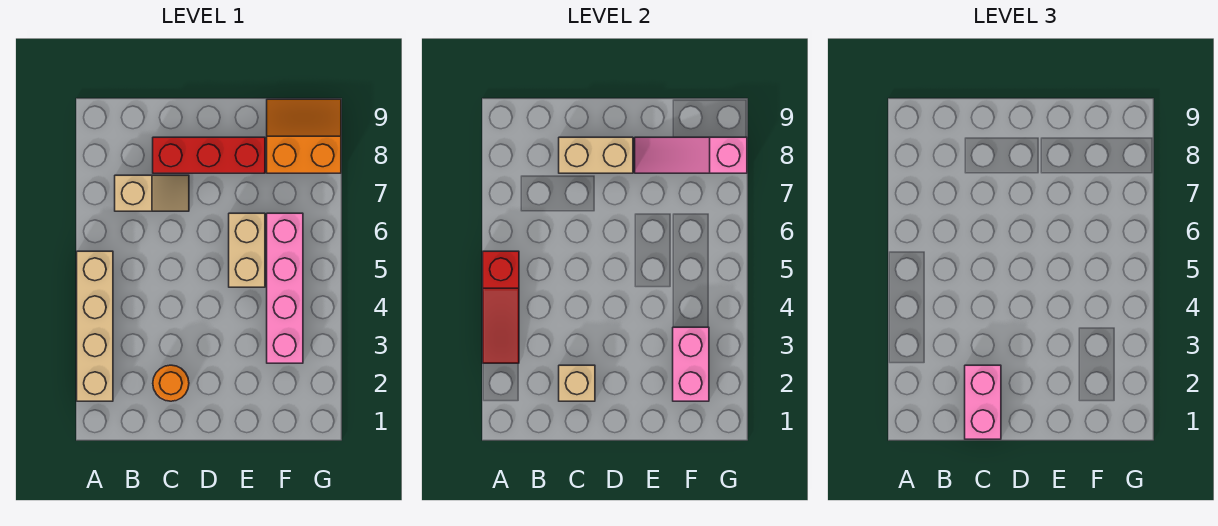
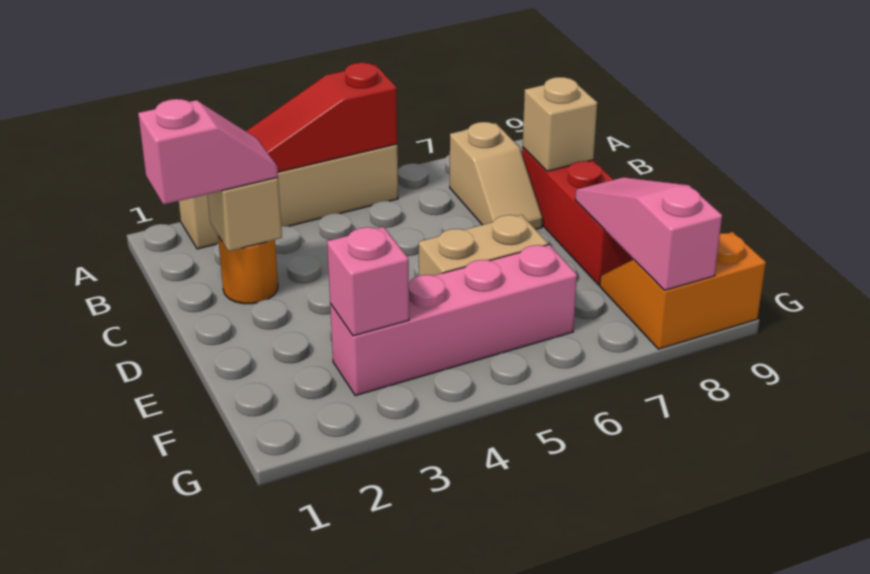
pink 1x2 brick [965,365,1001,439] -> pink 1x2 slope [138,99,278,205]
tan 1x2 brick [559,137,633,173] -> tan 1x1 brick [523,77,597,171]
pink 1x2 brick [673,327,709,401] -> pink 1x1 brick [327,227,409,336]
orange 2x2 slope [267,99,341,173] -> orange 2x2 slope turned to [600,232,766,349]

